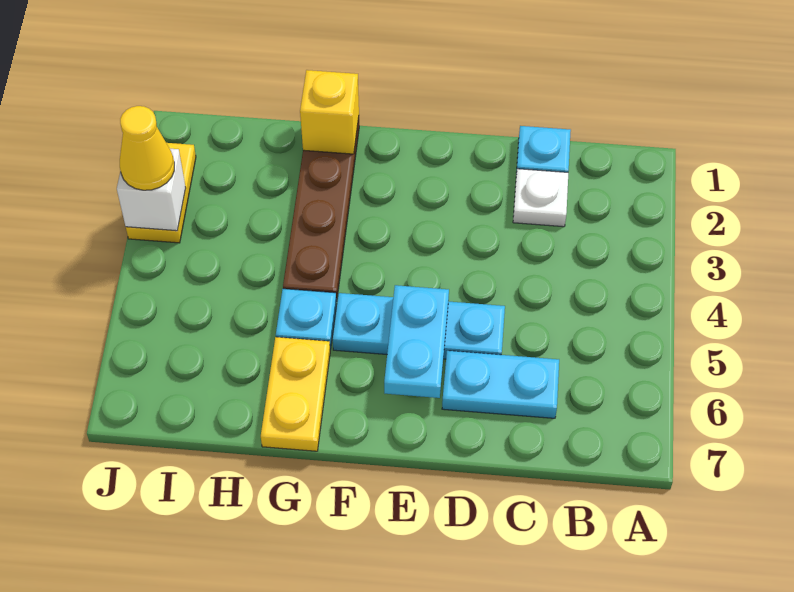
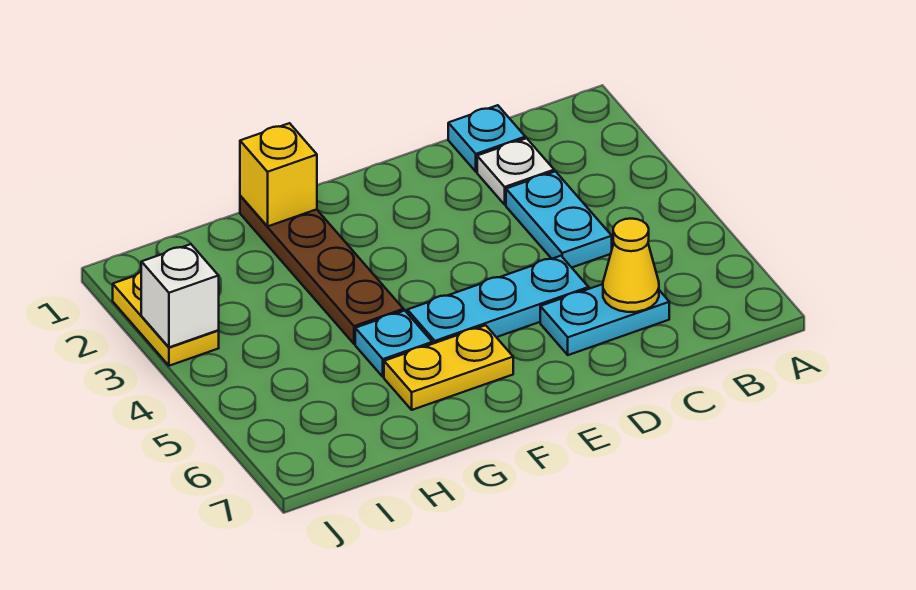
cyan 1x2 plate [384,285,449,398] -> cyan 1x2 plate moved to [506,171,612,267]
yellow 1x2 plate [261,337,330,451] -> yellow 1x2 plate turned to [384,325,513,410]
yellow 1x1 cone [120,106,174,190] -> yellow 1x1 cone moved to [603,219,659,312]

